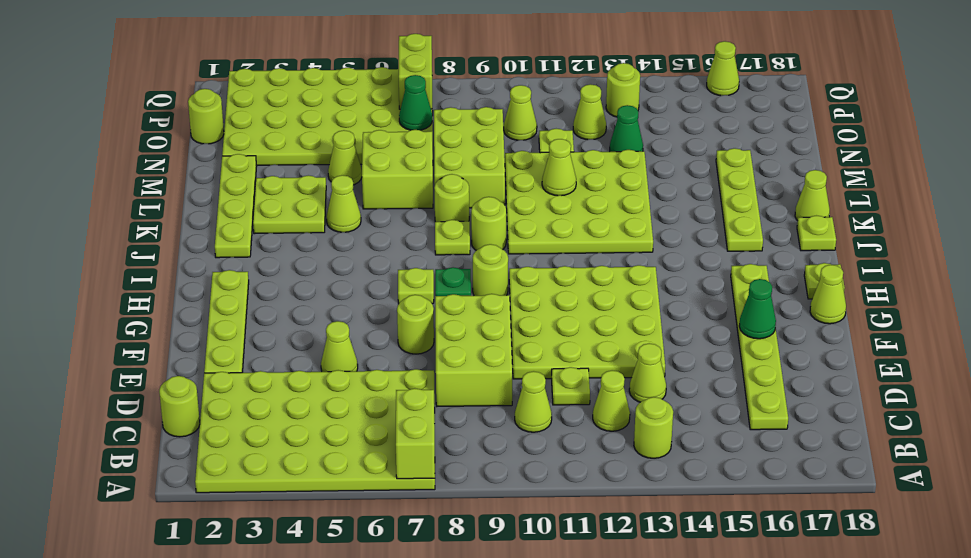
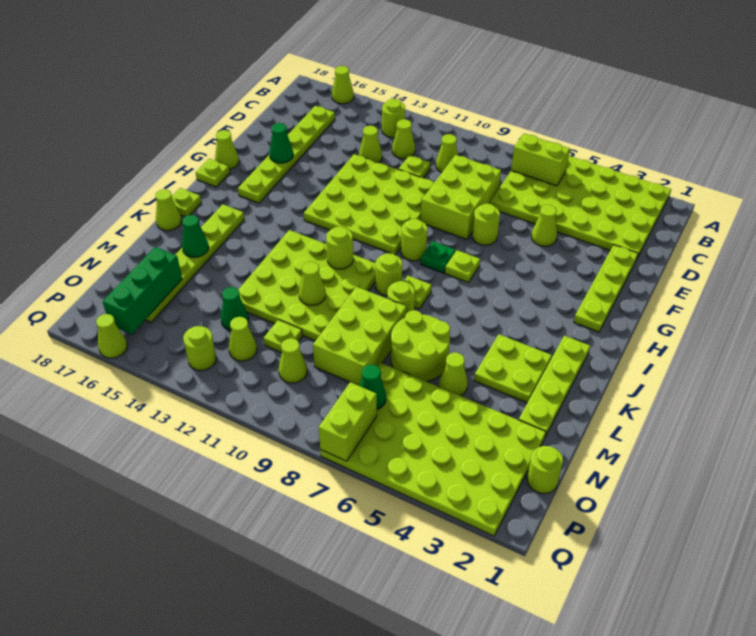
lime 1x2 brick [396,388,435,479] -> lime 1x2 brick turned to [511,134,570,186]
lime 1x1 round brick [159,376,200,437] -> lime 1x1 round brick moved to [326,226,353,269]
lime 1x4 plate [716,148,763,251] -> lime 1x6 plate [145,204,244,322]
lime 1x1 cone [326,175,361,232] -> lime 1x1 cone moved to [332,66,354,104]
lime 2x2 brick [362,130,433,209] -> lime 2x2 round brick [391,310,450,381]
none -> green 1x1 cone [182,215,209,257]
none -> green 1x3 brick [103,247,182,334]

